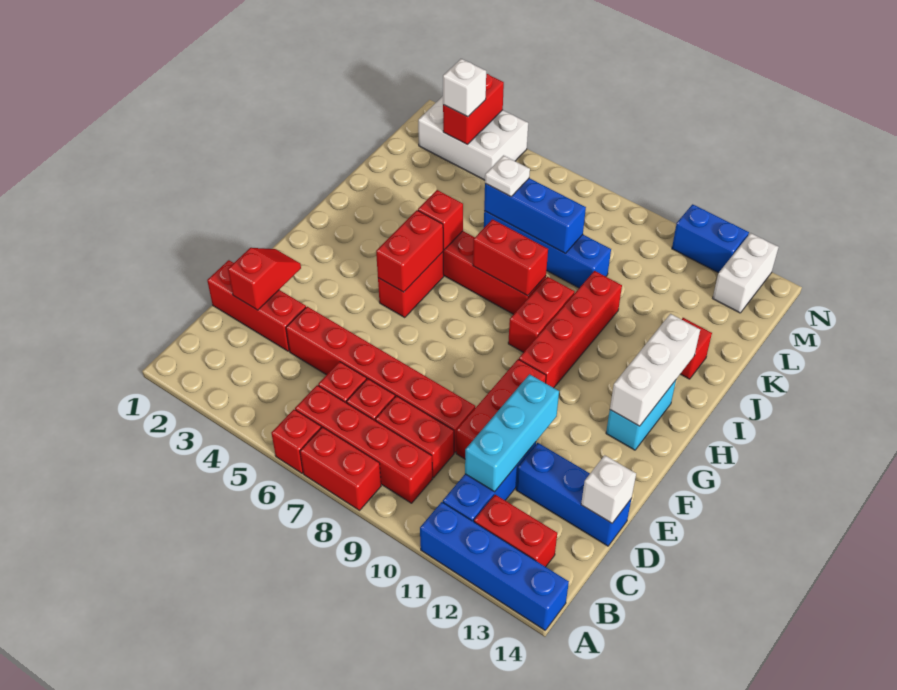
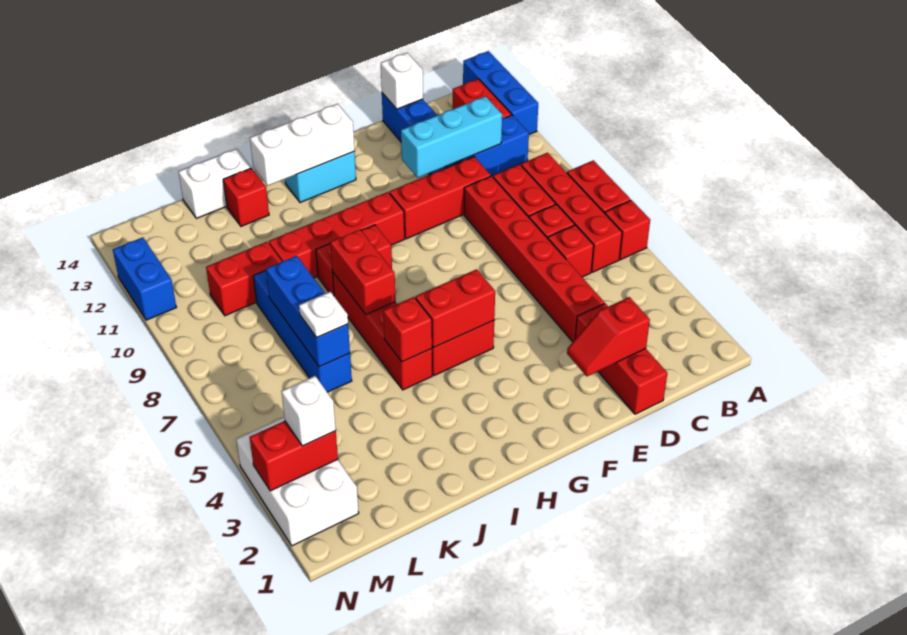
blue 1x4 brick [420,502,569,630] -> blue 1x3 brick [463,51,538,135]
none -> red 1x2 brick [206,242,282,316]
white 1x2 brick [713,233,778,313] -> white 1x2 brick moved to [178,149,251,218]

